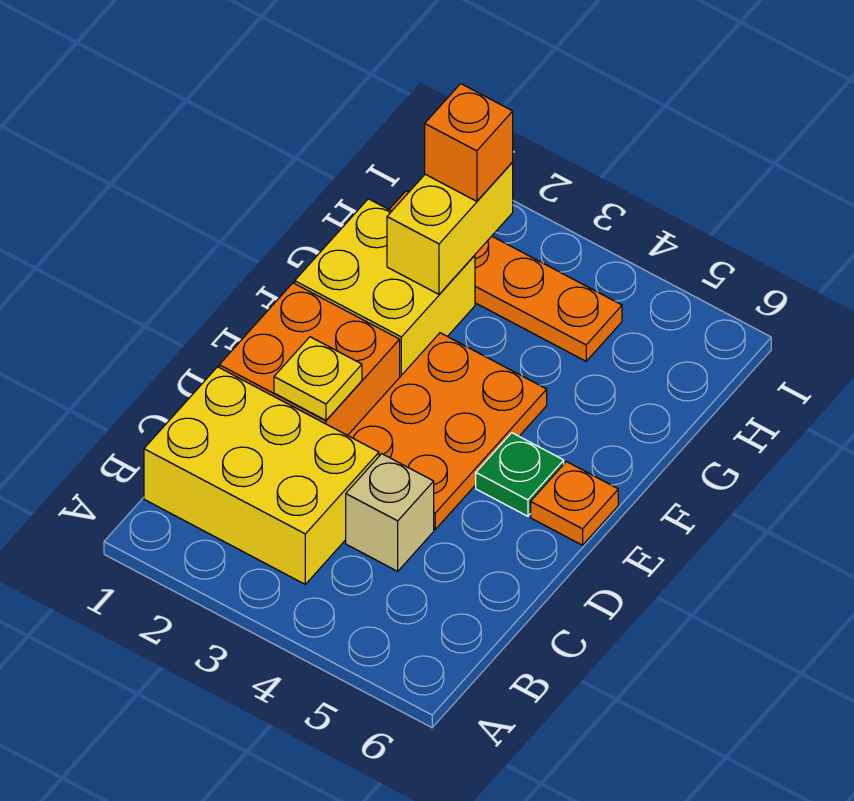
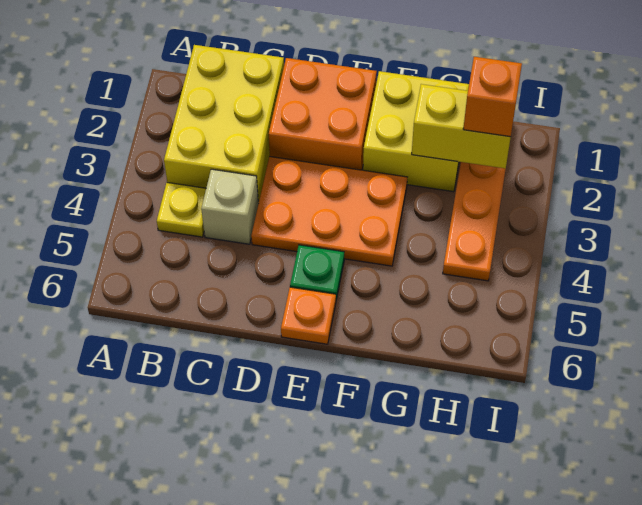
yellow 1x1 plate [274,337,362,420] -> yellow 1x1 plate moved to [157,183,206,237]

